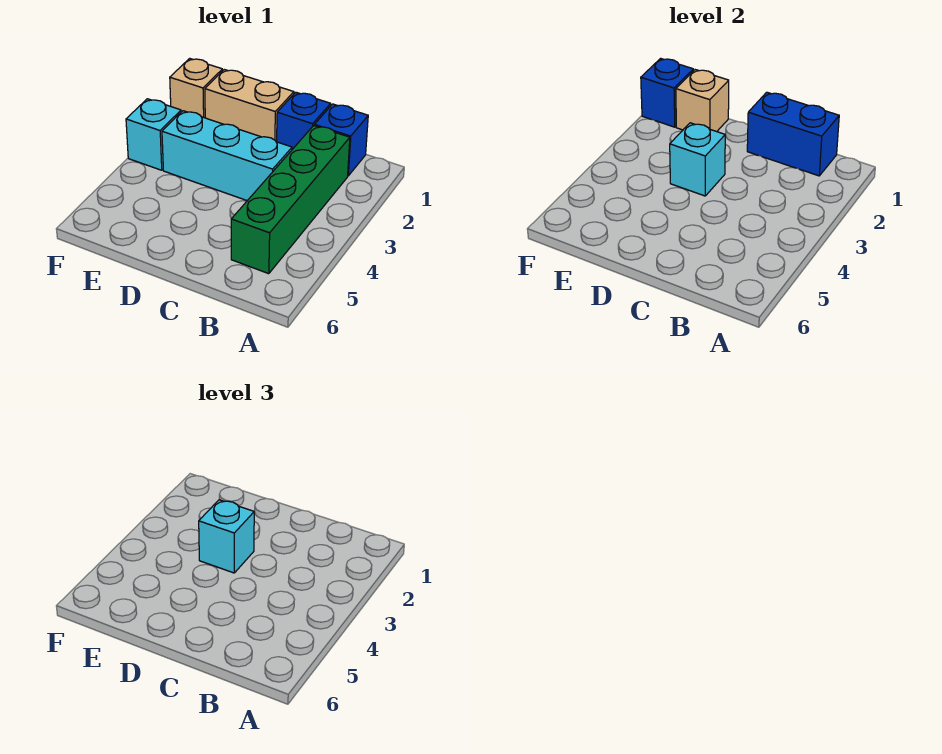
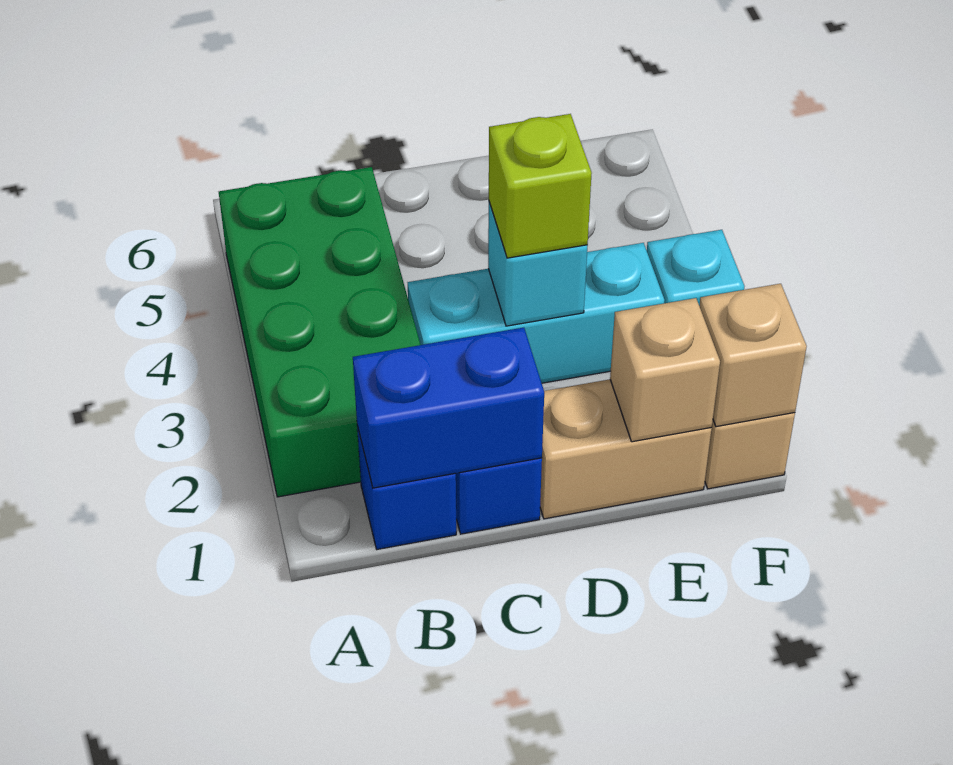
green 1x4 brick [231,126,350,274] -> green 2x4 brick [219,167,420,497]
cyan 1x1 brick [199,500,254,573] -> lime 1x1 brick [489,114,592,258]
blue 1x1 brick [641,58,694,127] -> tan 1x1 brick [699,284,807,427]

